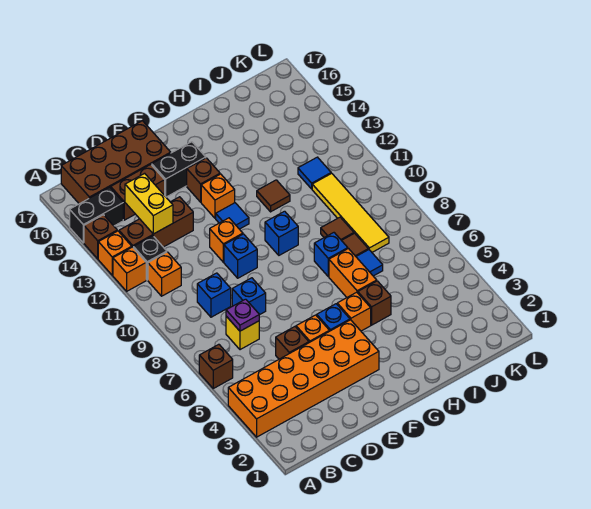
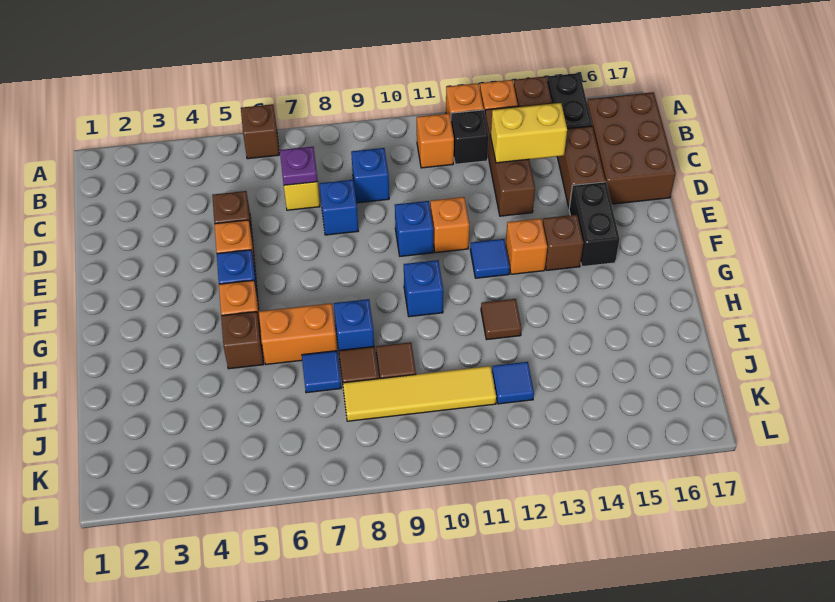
orange 2x6 brick [228,320,379,437] -> none
brown 2x4 brick [61,121,171,204] -> brown 2x3 brick [587,92,676,204]

